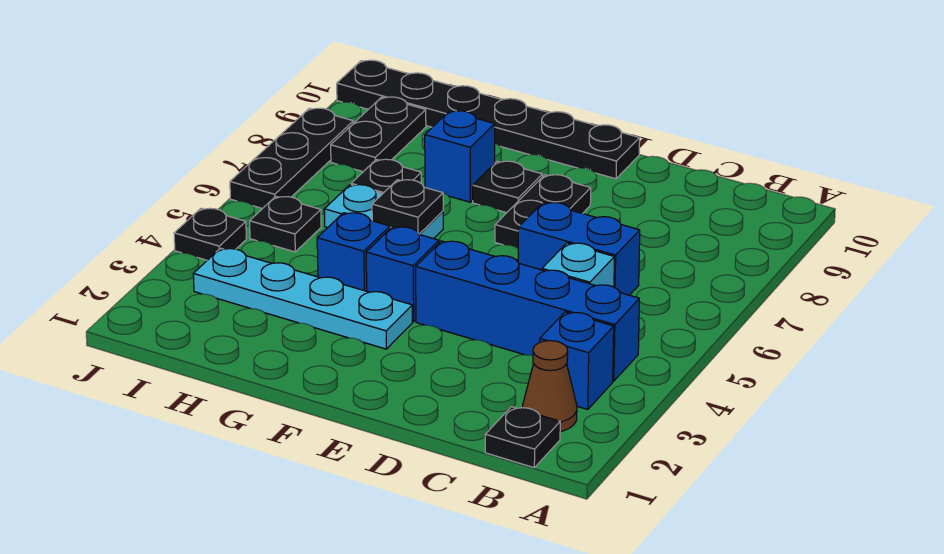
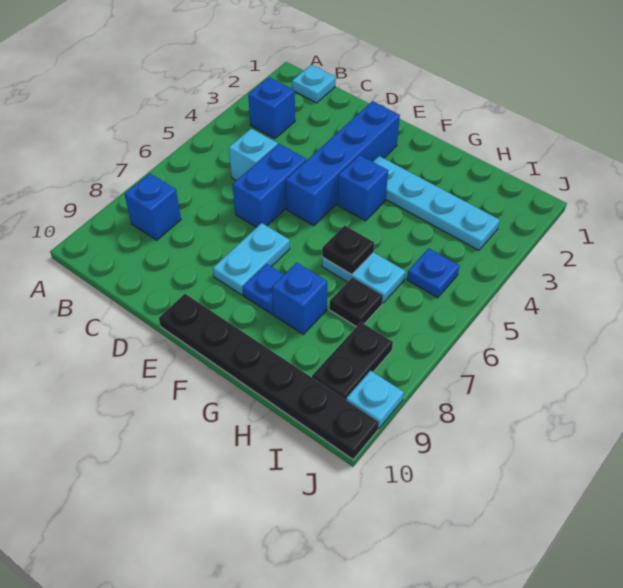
black 1x1 plate [485,407,560,468] -> cyan 1x1 plate [292,65,336,103]
brown 1x1 cone [523,341,577,432] -> none
blue 1x4 brick [416,241,639,381] -> blue 1x4 brick turned to [286,101,400,226]
blue 1x2 brick [518,203,640,295] -> blue 1x2 brick turned to [232,144,306,227]
black 1x2 plate [495,175,591,248] -> cyan 1x2 plate [213,223,290,295]
black 1x1 plate [473,161,542,213] -> blue 1x1 plate [243,264,284,314]
blue 1x1 brick [317,213,390,291] -> blue 1x1 brick moved to [125,174,181,240]
black 1x1 plate [250,196,321,252] -> blue 1x1 plate [407,248,460,298]
black 1x1 plate [174,208,246,260] -> none
black 1x3 plate [230,108,353,209] -> none
none -> cyan 1x1 plate [346,371,404,428]

